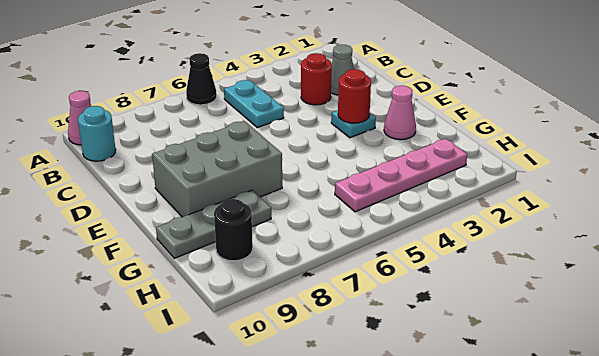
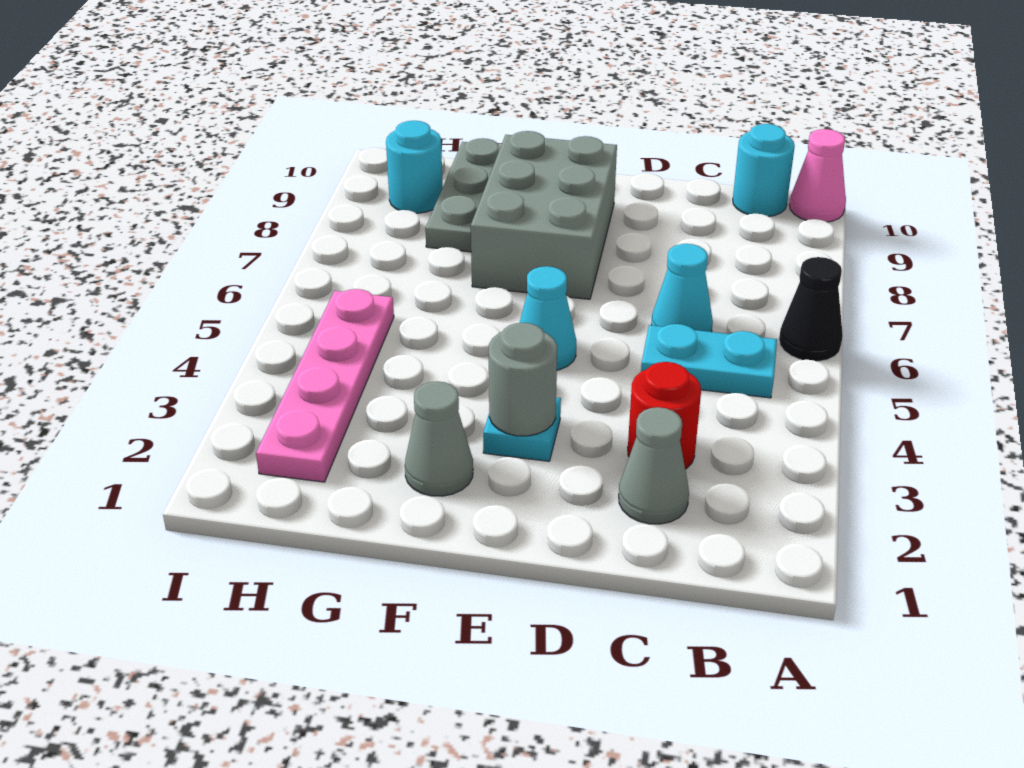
none -> cyan 1x1 cone [651,244,713,332]
red 1x1 round brick [338,69,371,123] -> grey 1x1 round brick [489,323,557,436]
none -> cyan 1x1 cone [520,266,576,370]
pink 1x1 cone [384,86,416,140] -> grey 1x1 cone [405,381,473,496]
black 1x1 round brick [214,199,253,261] -> cyan 1x1 round brick [386,121,443,213]

